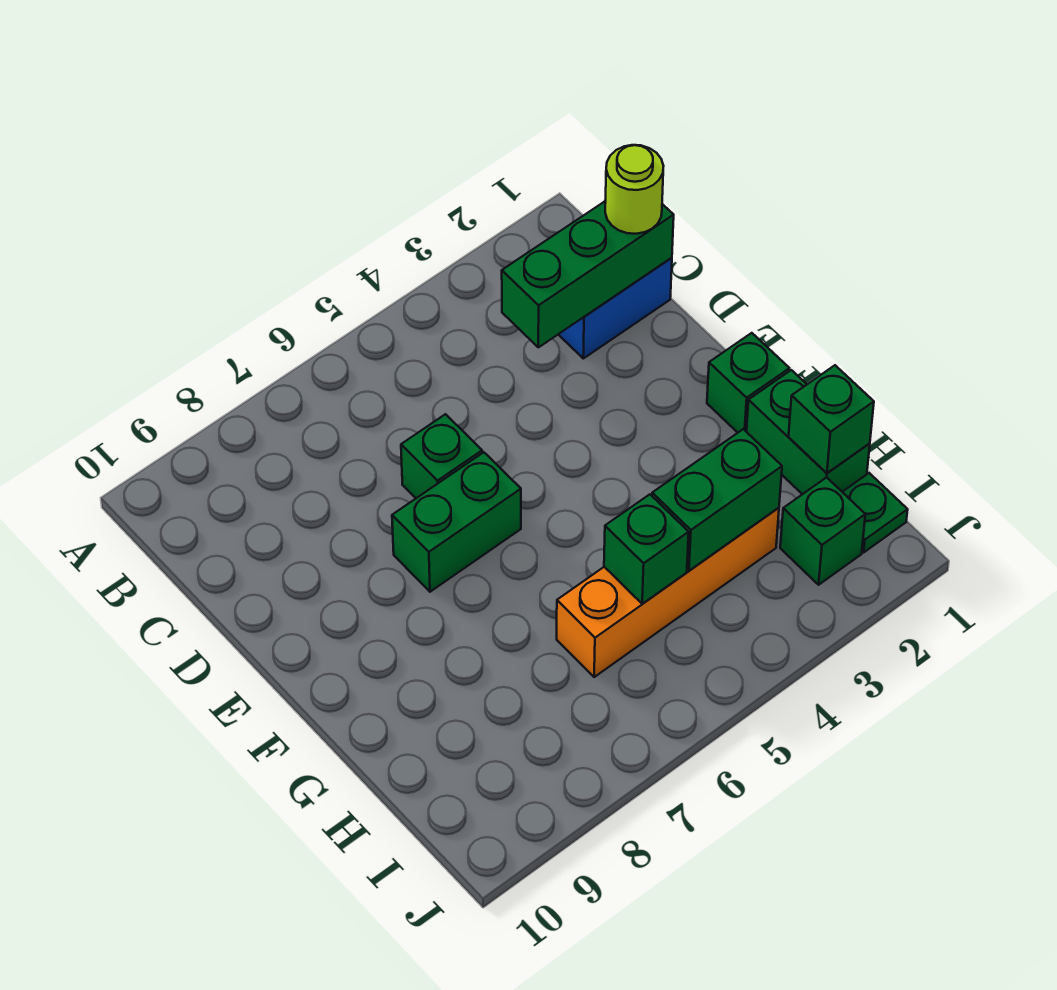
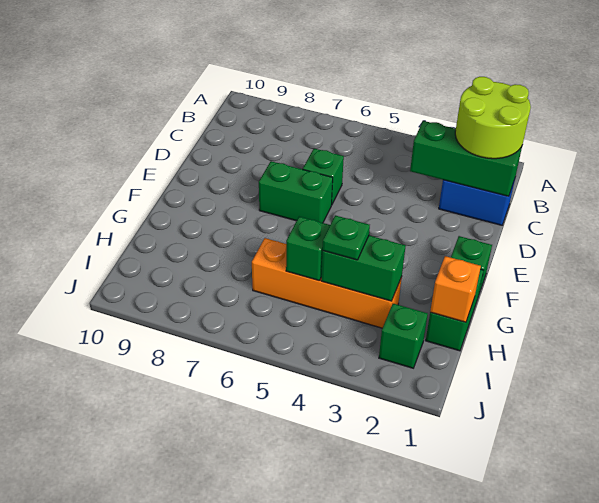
lime 1x1 round brick [605,145,663,234] -> lime 2x2 round brick [455,77,531,159]
green 1x1 brick [789,365,874,473] -> orange 1x1 brick [430,256,481,322]
green 1x1 plate [843,473,908,552] -> green 1x1 plate moved to [323,215,370,260]

